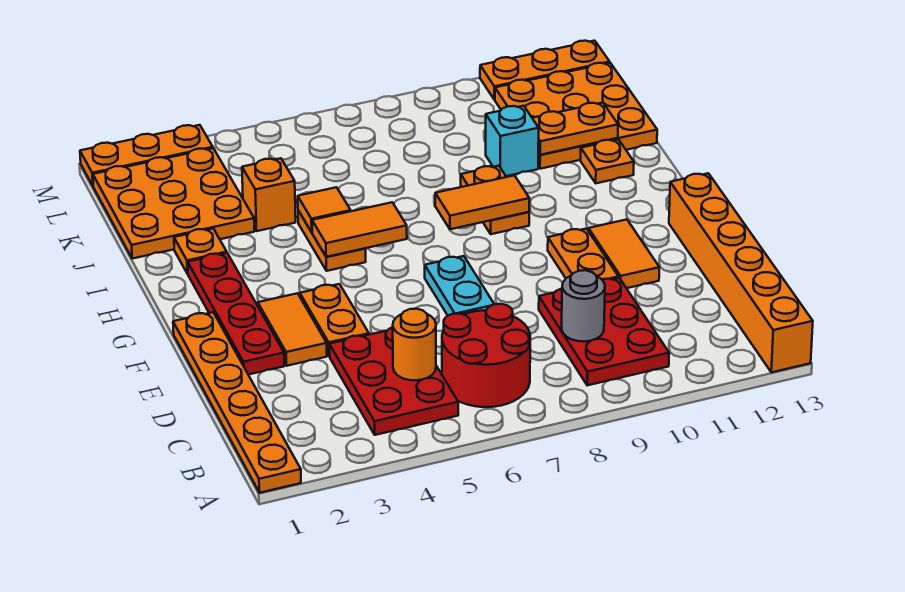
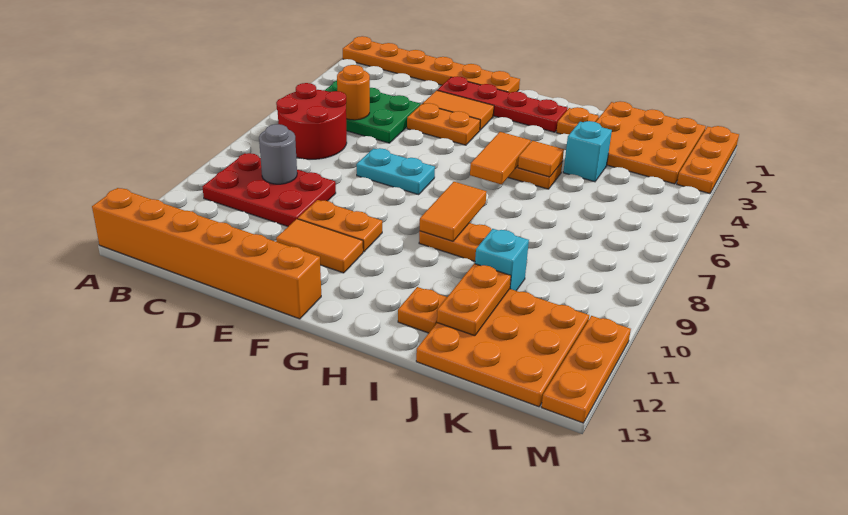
red 2x3 plate [329,327,458,435] -> green 2x3 plate [324,81,420,143]
orange 1x1 brick [242,158,296,231] -> cyan 1x1 brick [563,121,612,182]

